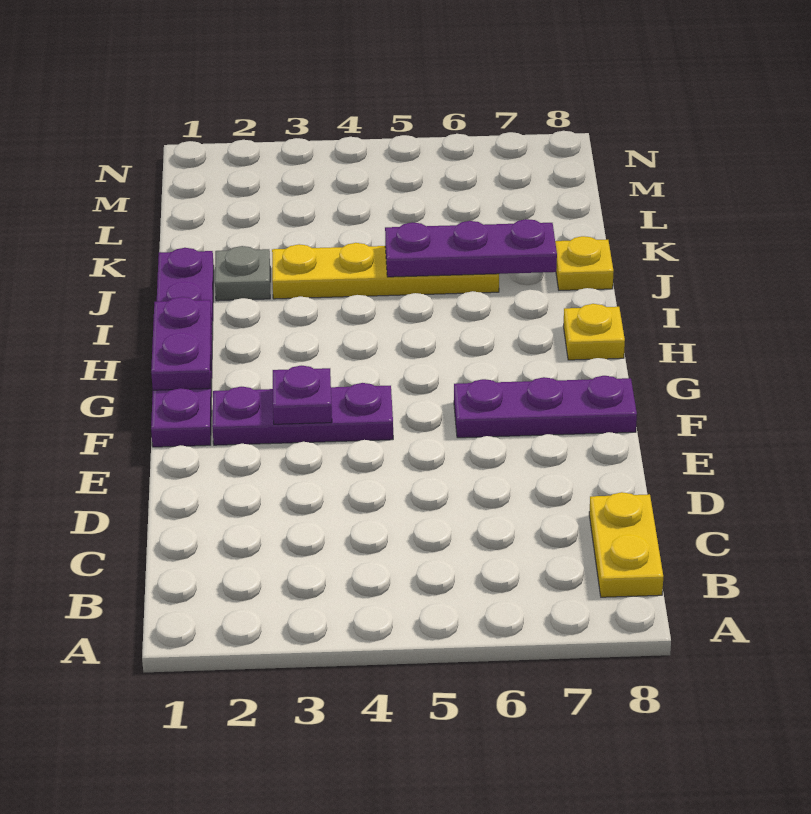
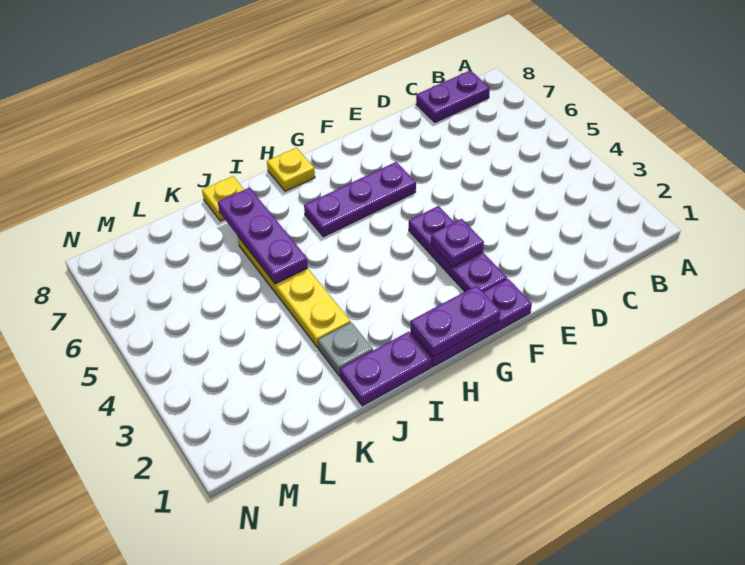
yellow 1x2 plate [589,492,663,597] -> purple 1x2 plate [416,70,490,122]
purple 1x3 plate [454,376,637,438] -> purple 1x3 plate turned to [304,162,416,237]

